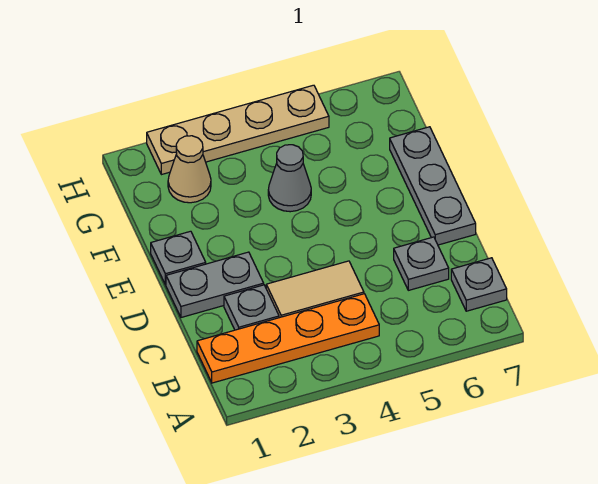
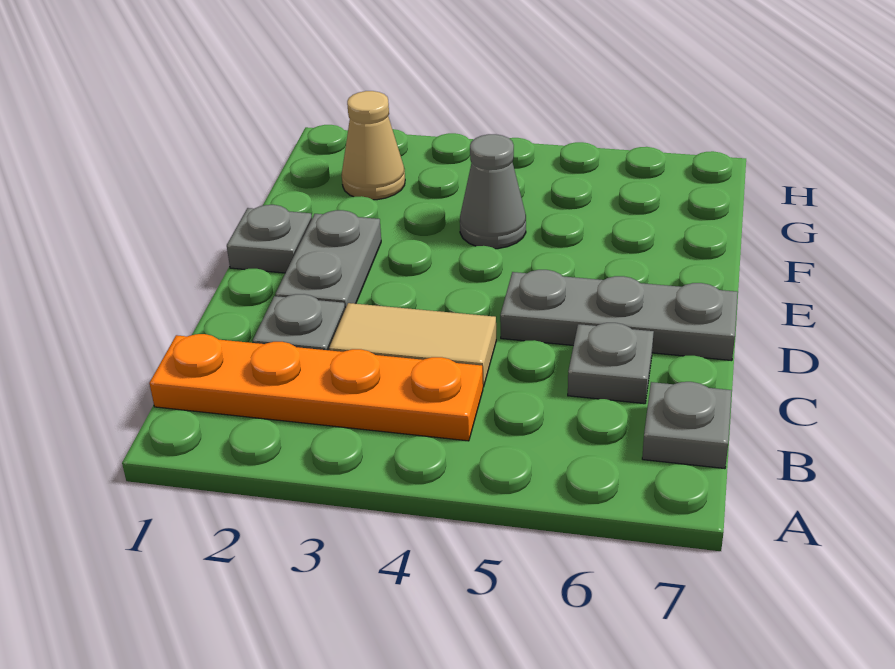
grey 1x2 plate [166,252,264,317] -> grey 1x2 plate turned to [275,210,381,309]
grey 1x3 plate [390,127,476,245] -> grey 1x3 plate turned to [500,270,738,361]
tan 1x4 plate [147,85,329,175] -> none

